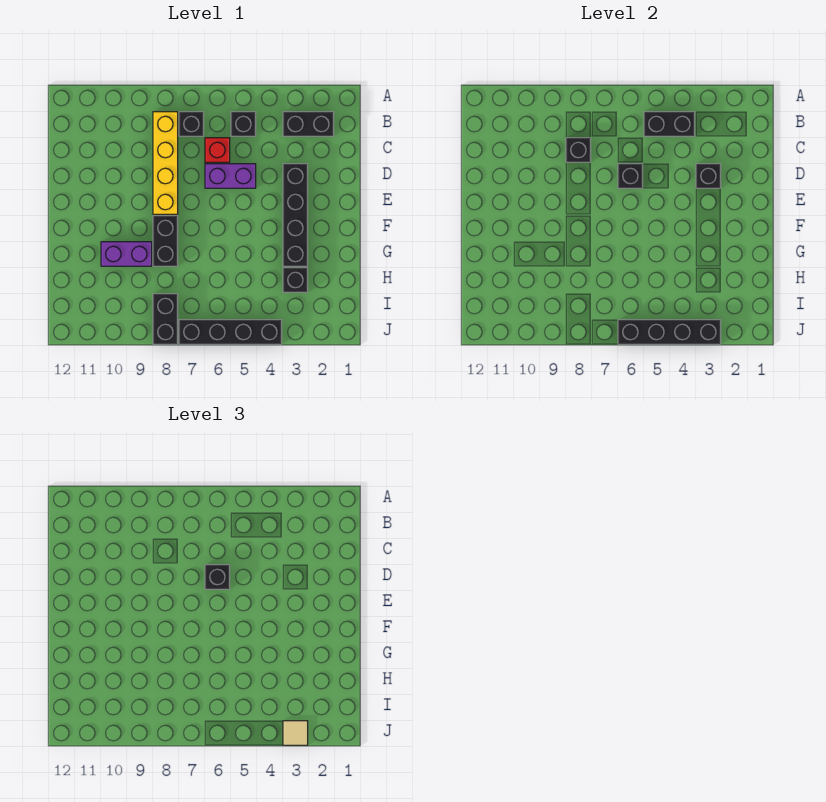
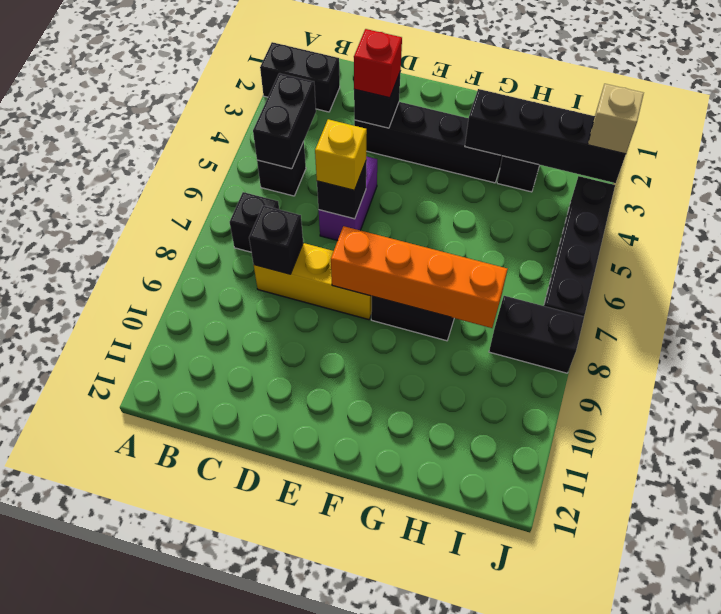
black 1x2 brick [283,112,334,136] -> black 1x2 brick turned to [260,42,340,112]
yellow 1x4 brick [153,112,178,214] -> yellow 1x3 brick [254,243,372,320]
red 1x1 brick [205,138,230,162] -> red 1x1 brick moved to [354,29,402,98]
black 1x1 brick [205,565,230,589] -> yellow 1x1 brick [315,119,367,190]
none -> orange 1x4 brick [331,226,507,328]
purple 1x2 brick [101,242,152,266] -> none
black 1x4 brick [618,320,721,344] -> black 1x4 brick turned to [465,89,626,183]
tan 1x1 tile [283,721,308,745] -> tan 1x1 brick [588,84,644,154]

